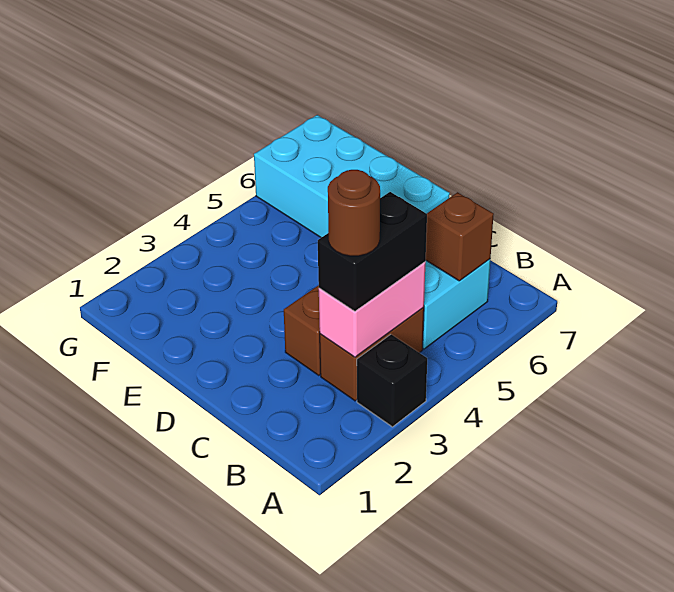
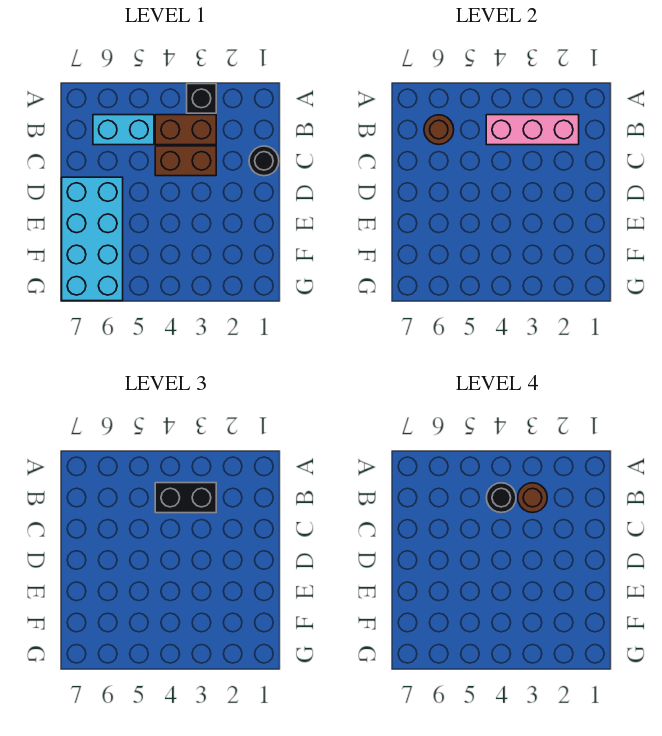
pink 1x2 brick [319,262,425,357] -> pink 1x3 brick [486,115,579,145]
none -> black 1x1 round brick [486,483,516,513]
brown 1x1 brick [426,192,494,281] -> brown 1x1 round brick [424,115,454,144]
none -> black 1x1 round brick [249,146,279,176]

